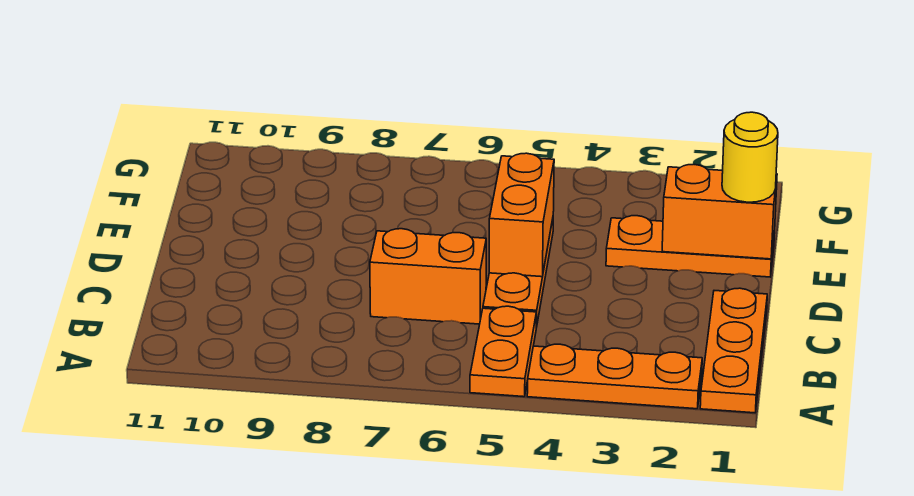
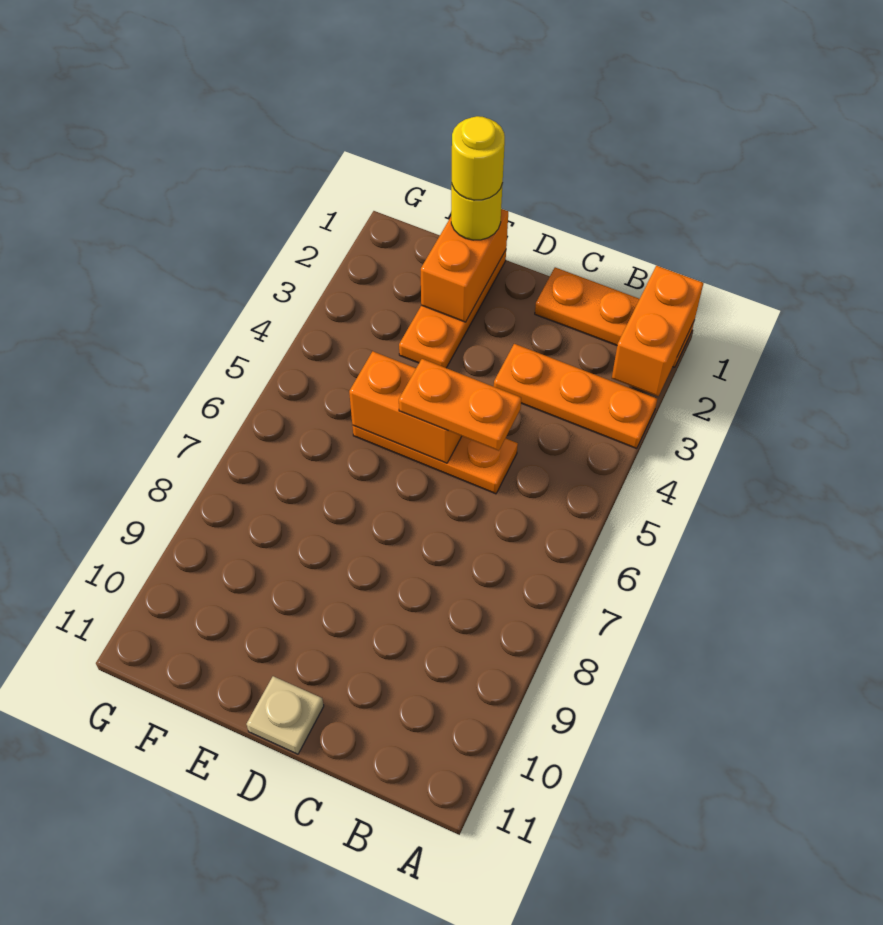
orange 1x3 plate [527,344,702,409] -> orange 1x3 plate turned to [494,344,657,449]
orange 1x2 plate [470,306,536,397] -> orange 1x2 plate moved to [399,359,521,451]
orange 1x2 brick [370,229,486,324] -> orange 1x2 brick moved to [612,266,703,396]
none -> tan 1x1 plate [246,676,324,754]
none -> yellow 1x1 round brick [452,116,505,200]

